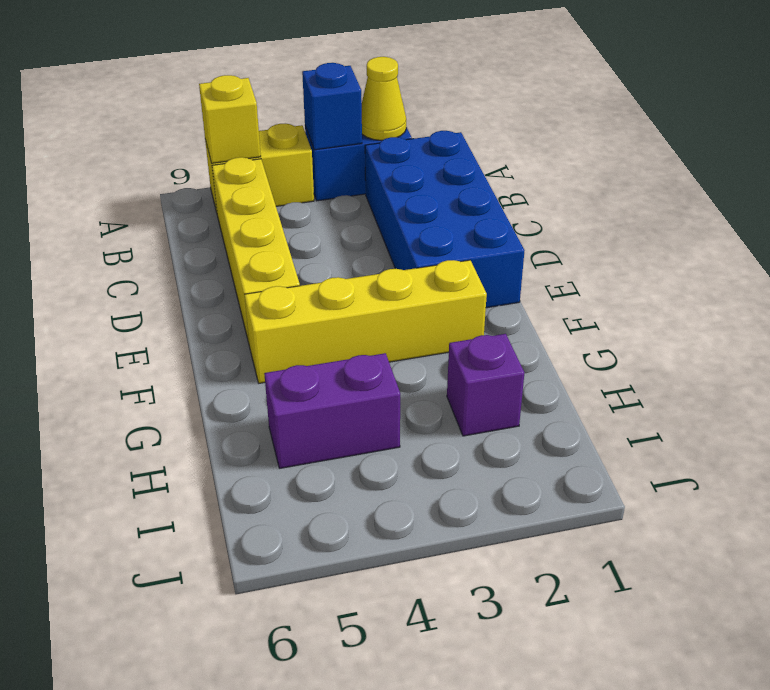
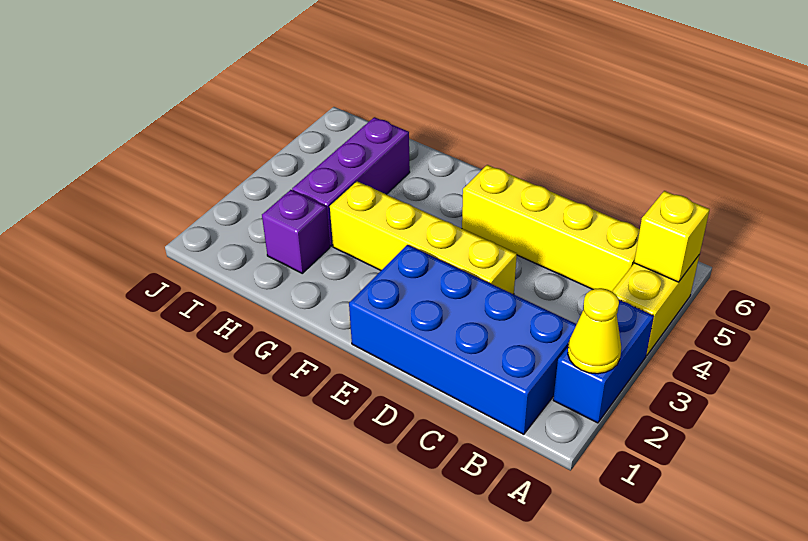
blue 1x1 brick [302,63,362,150] -> none
yellow 1x4 brick [244,260,487,383] -> yellow 1x4 brick turned to [330,181,517,294]
purple 1x2 brick [264,353,400,468] -> purple 1x3 brick [292,117,410,246]

